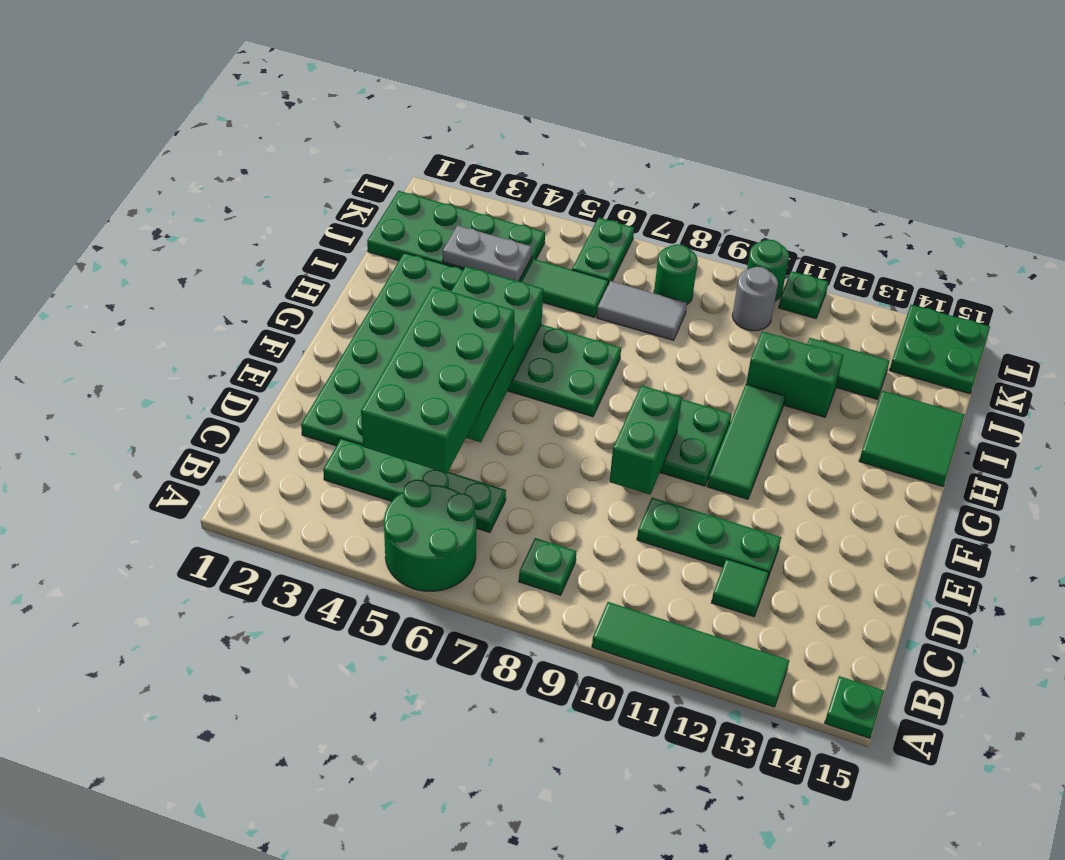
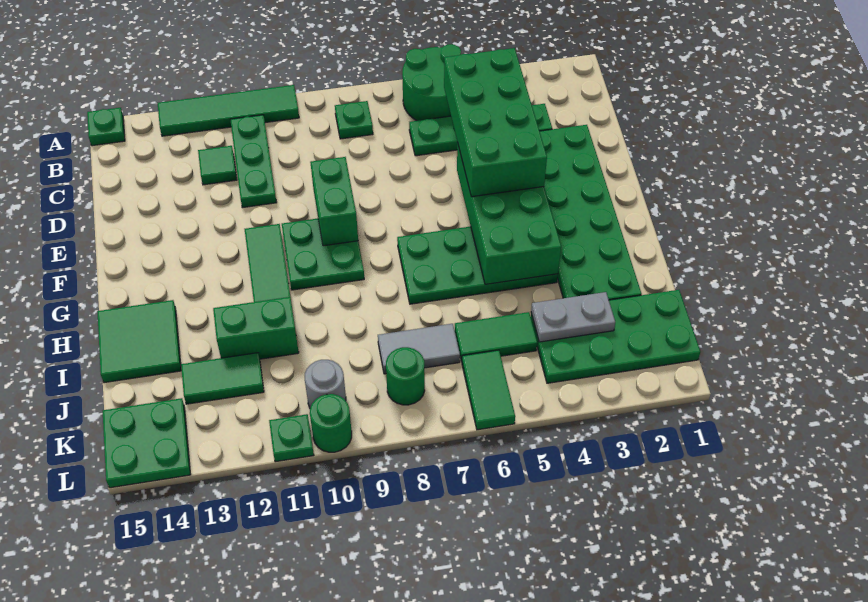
green 1x3 plate [637,498,781,577] -> green 1x3 plate turned to [230,115,277,208]
green 1x2 plate [572,218,634,285] -> green 1x2 tile [462,350,515,430]

